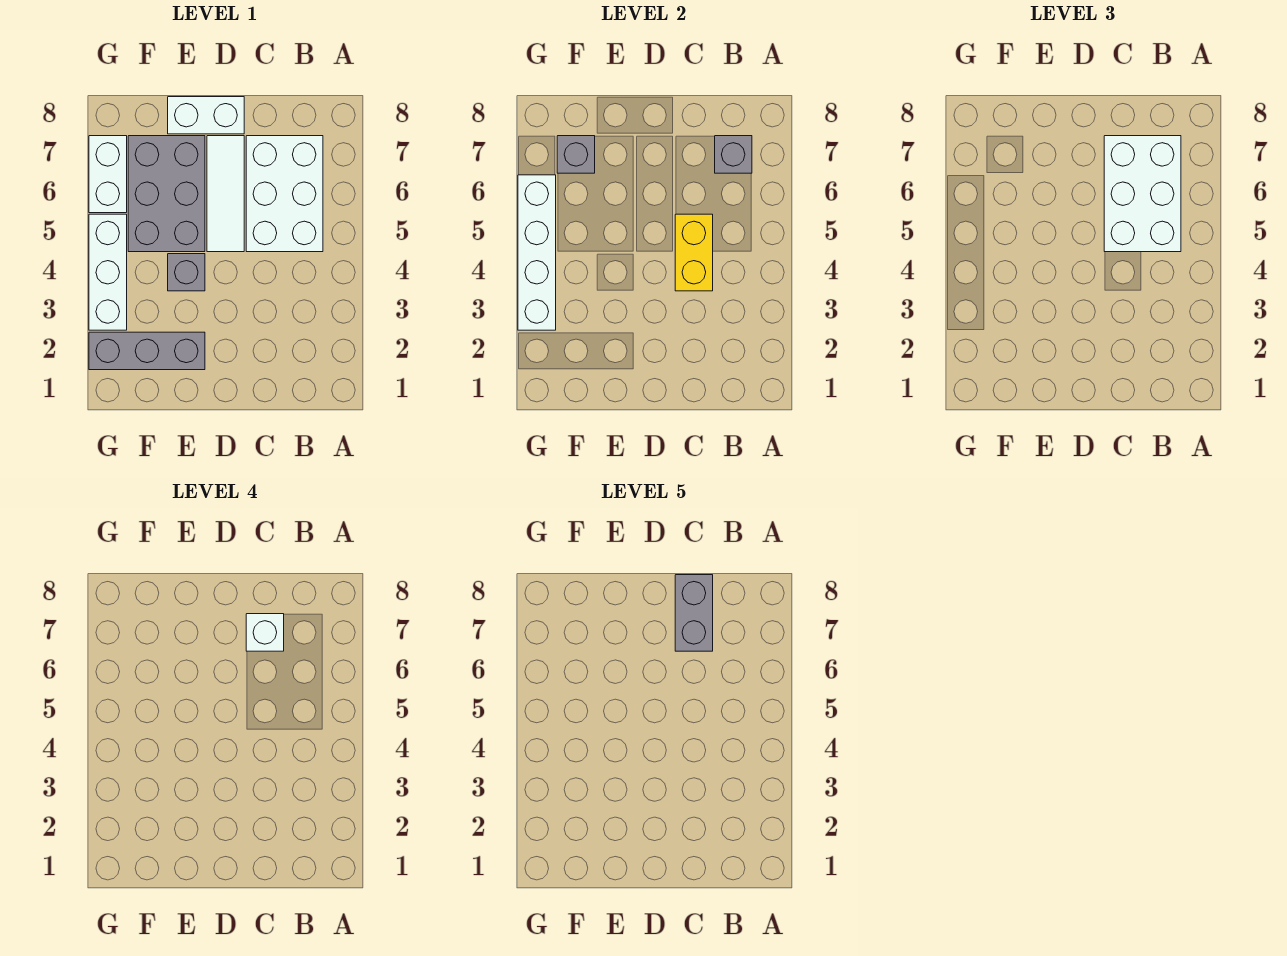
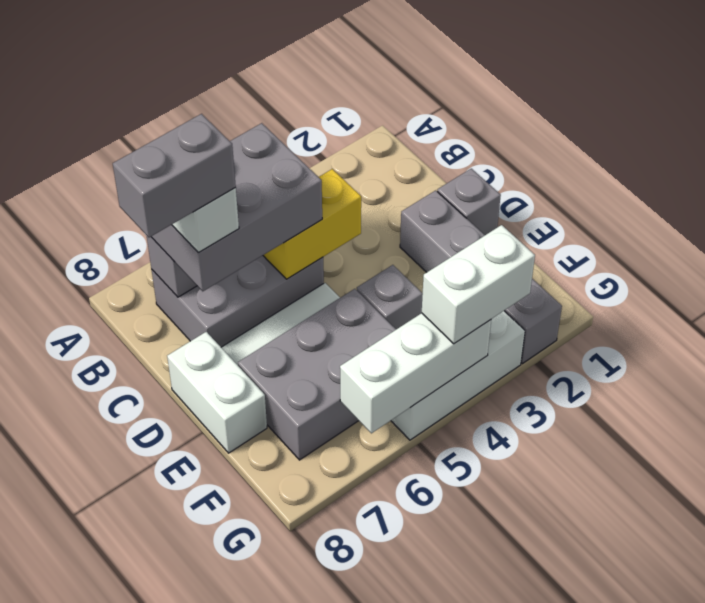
white 2x3 brick [246,136,323,252] -> grey 2x3 brick [151,256,324,347]
white 2x3 brick [1104,136,1181,252] -> grey 2x3 brick [151,123,322,291]
grey 1x3 brick [89,332,205,370] -> grey 1x4 brick [400,190,562,364]
grey 1x1 brick [557,136,595,173] -> grey 1x1 brick moved to [437,169,501,235]
white 1x4 brick [518,175,556,330] -> white 1x3 brick [340,313,491,433]
white 1x2 brick [89,136,127,213] -> white 1x2 brick moved to [422,225,535,344]

